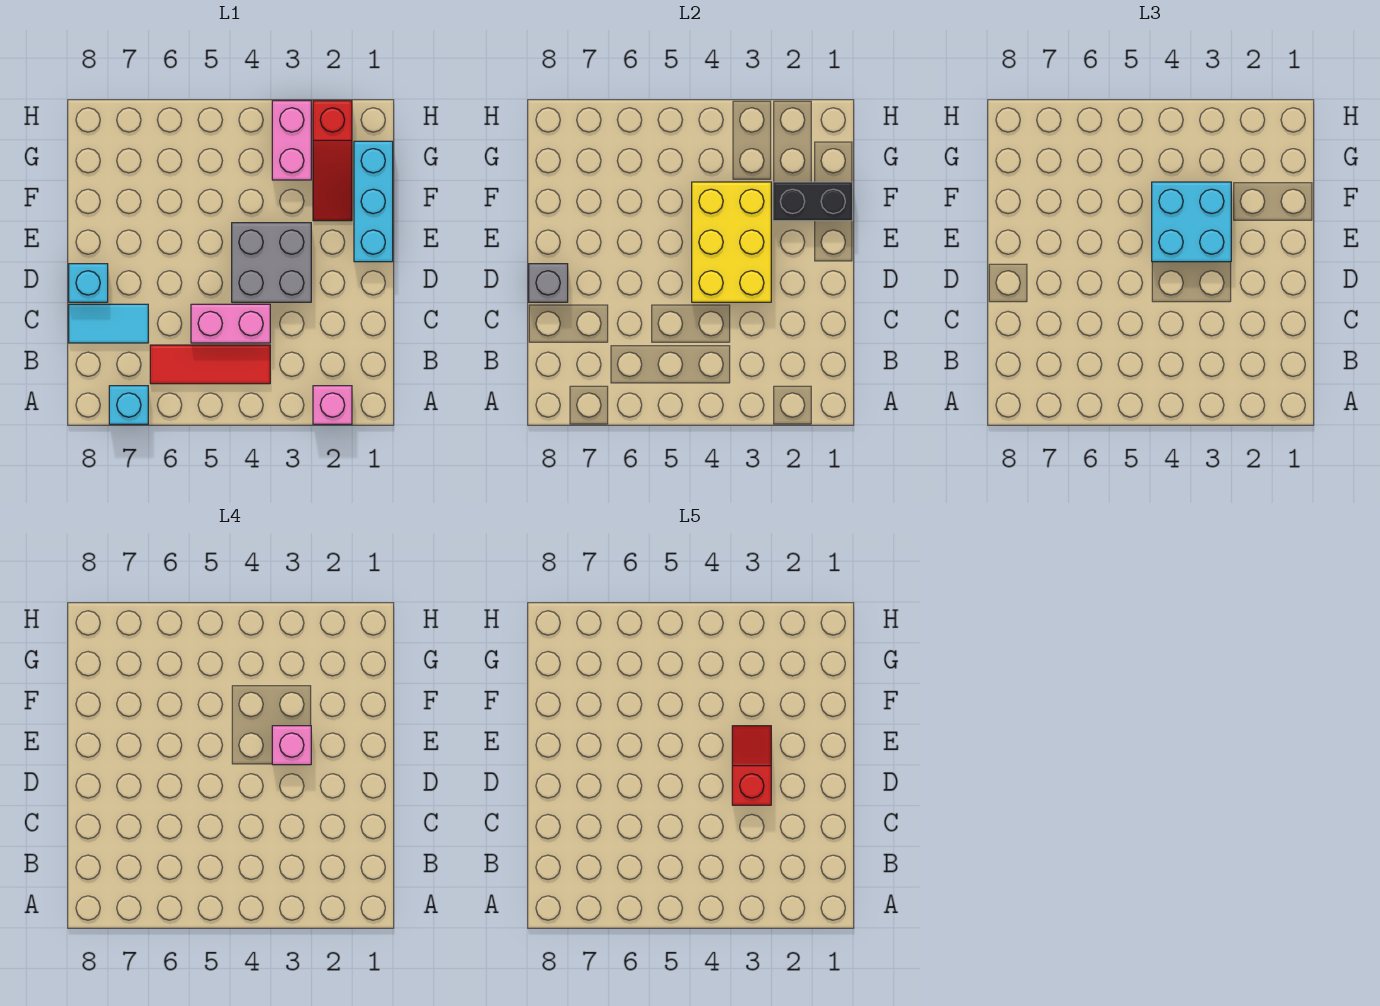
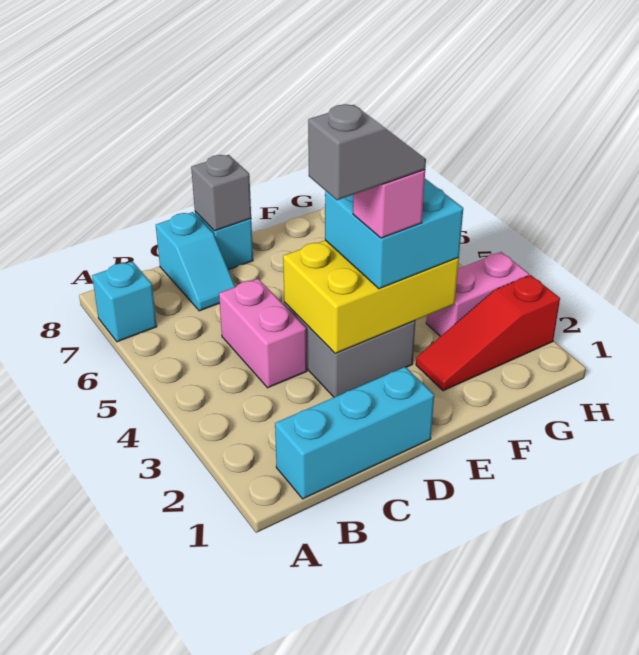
pink 1x1 brick [313,386,352,424] -> none
red 1x3 tile [150,345,270,384] -> none
cyan 1x2 tile [69,304,148,343] -> cyan 1x2 slope [156,212,235,311]
red 1x2 slope [732,726,771,805] -> grey 1x2 slope [308,104,426,200]
cyan 1x3 brick [354,141,393,262] -> cyan 1x3 brick moved to [275,367,434,499]
black 1x2 brick [773,182,853,221] -> none

